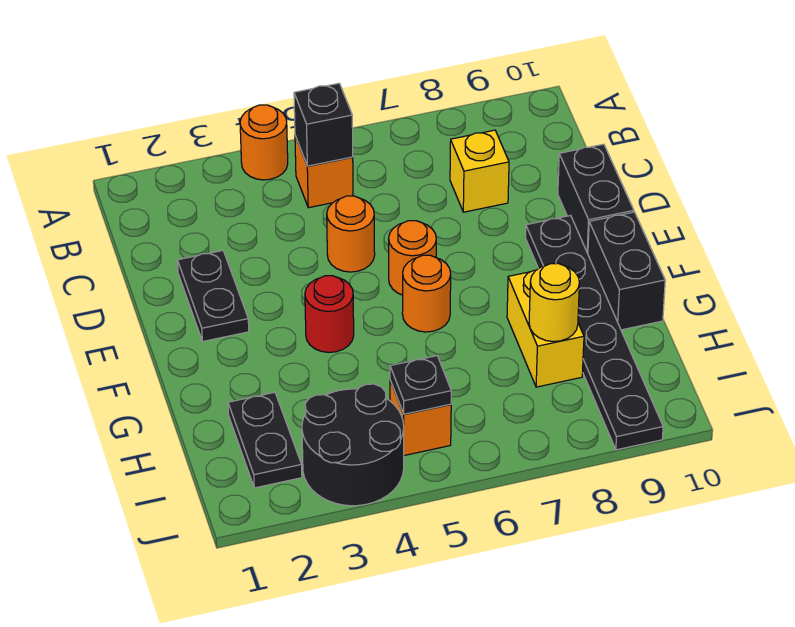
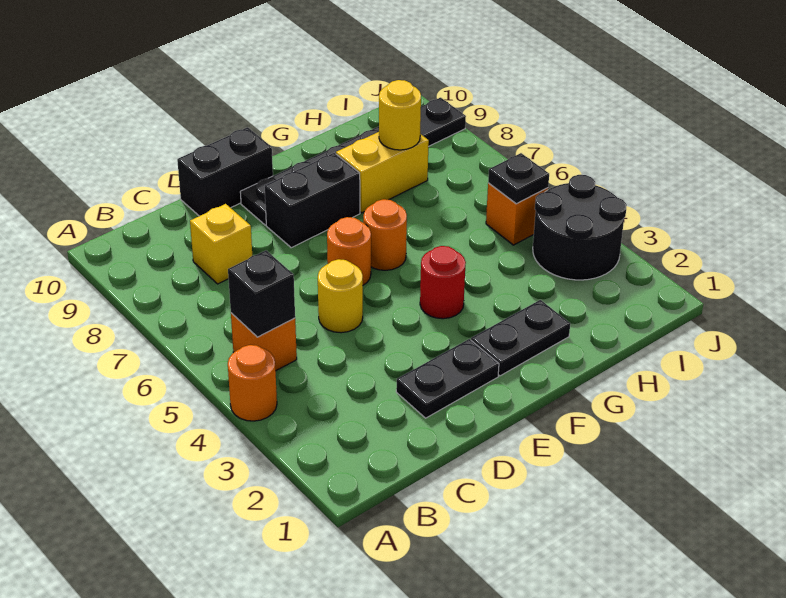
orange 1x1 round brick [327,196,375,272] -> yellow 1x1 round brick [318,259,363,333]
black 1x2 brick [588,212,665,330] -> black 1x2 brick moved to [265,153,360,248]
black 1x2 plate [228,392,302,488] -> black 1x2 plate moved to [471,300,570,376]

